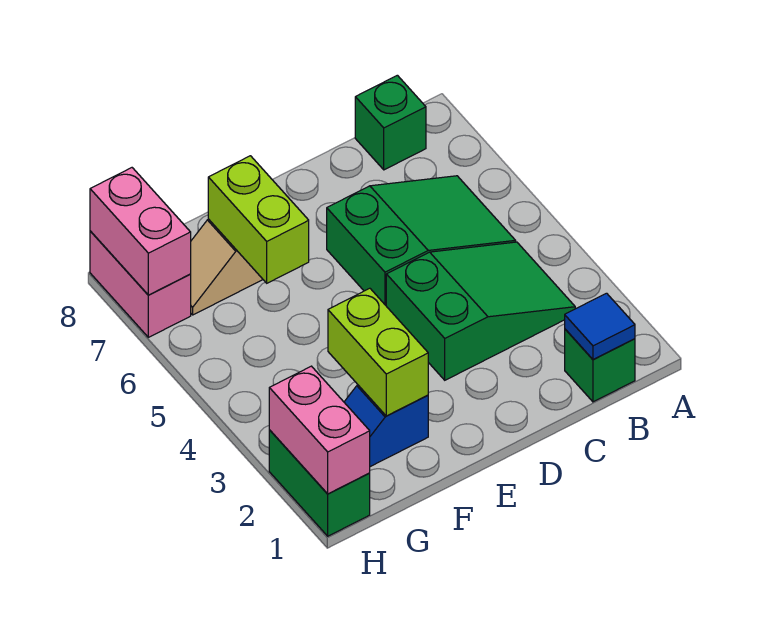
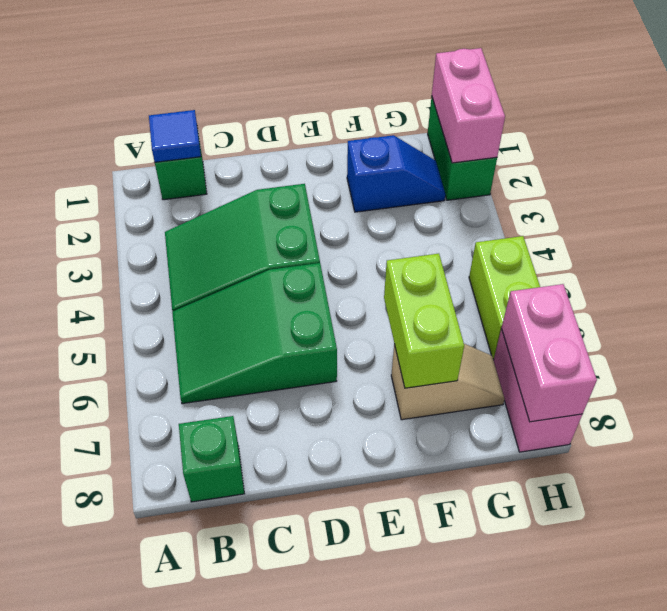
lime 1x2 brick [328,288,428,416] -> lime 1x2 brick moved to [469,236,540,359]

